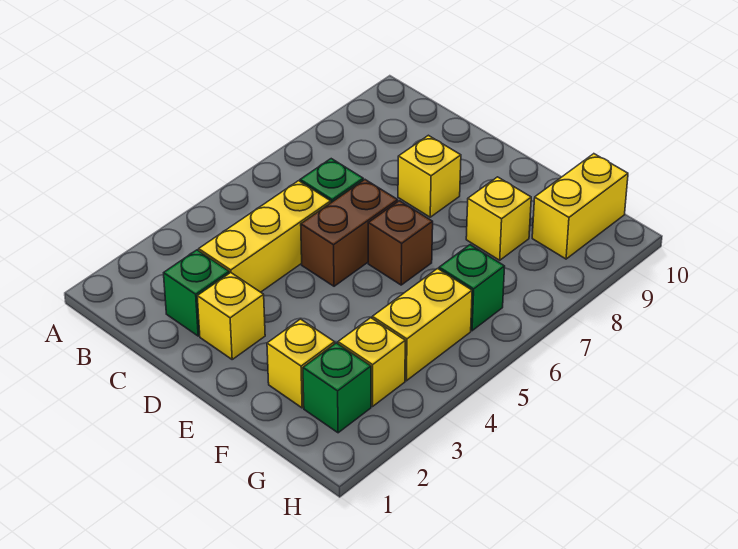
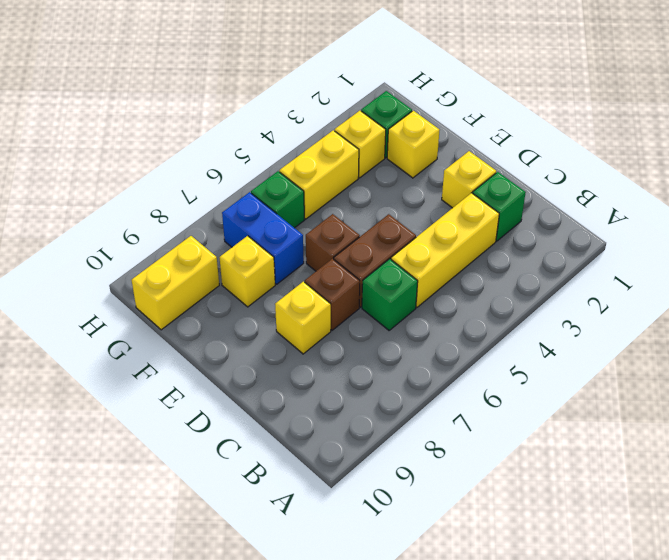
none -> brown 1x1 brick [305,259,360,330]
none -> blue 1x2 brick [222,192,304,284]

